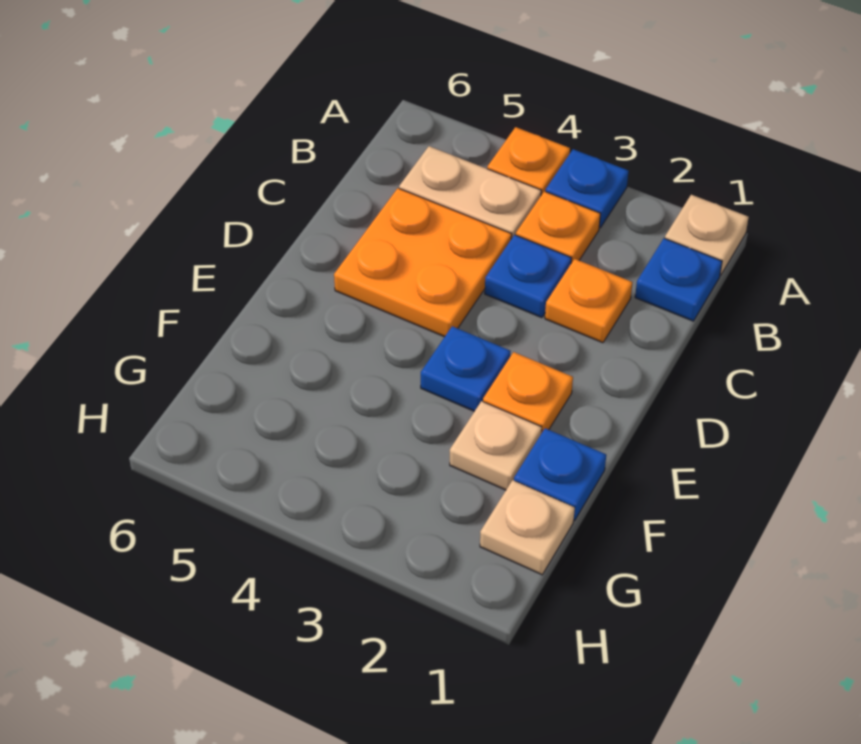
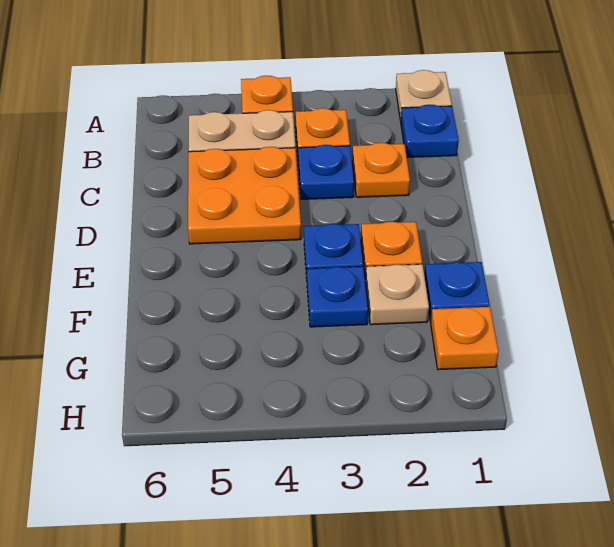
blue 1x1 plate [545,149,629,228] -> blue 1x1 plate moved to [307,267,368,327]
tan 1x1 plate [480,480,575,575] -> orange 1x1 plate [431,307,499,370]

